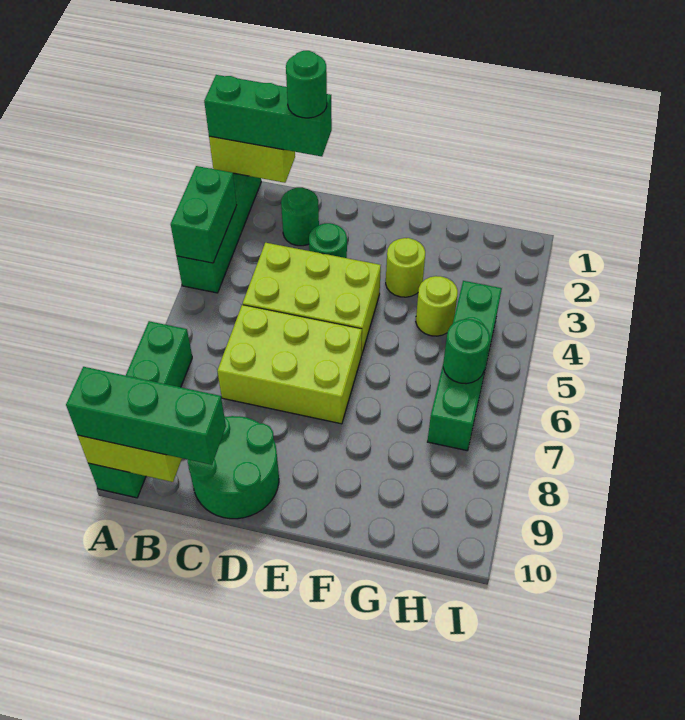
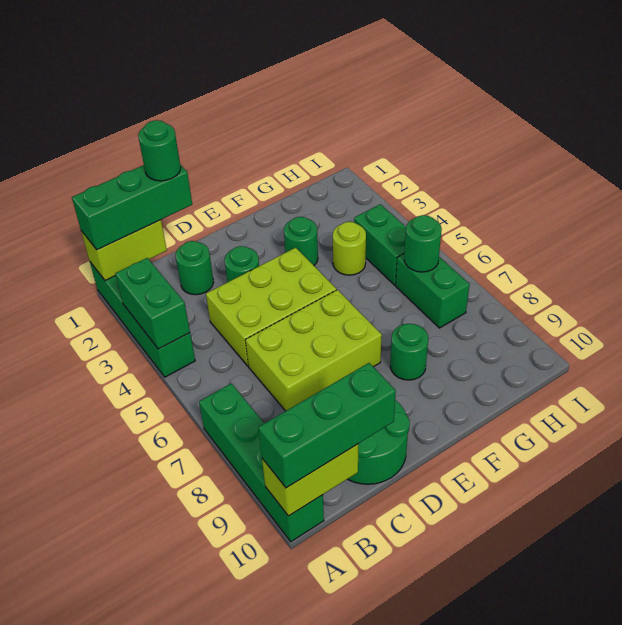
lime 1x1 round brick [386,238,425,297] -> green 1x1 round brick [284,217,318,265]
none -> green 1x1 round brick [390,324,429,380]

